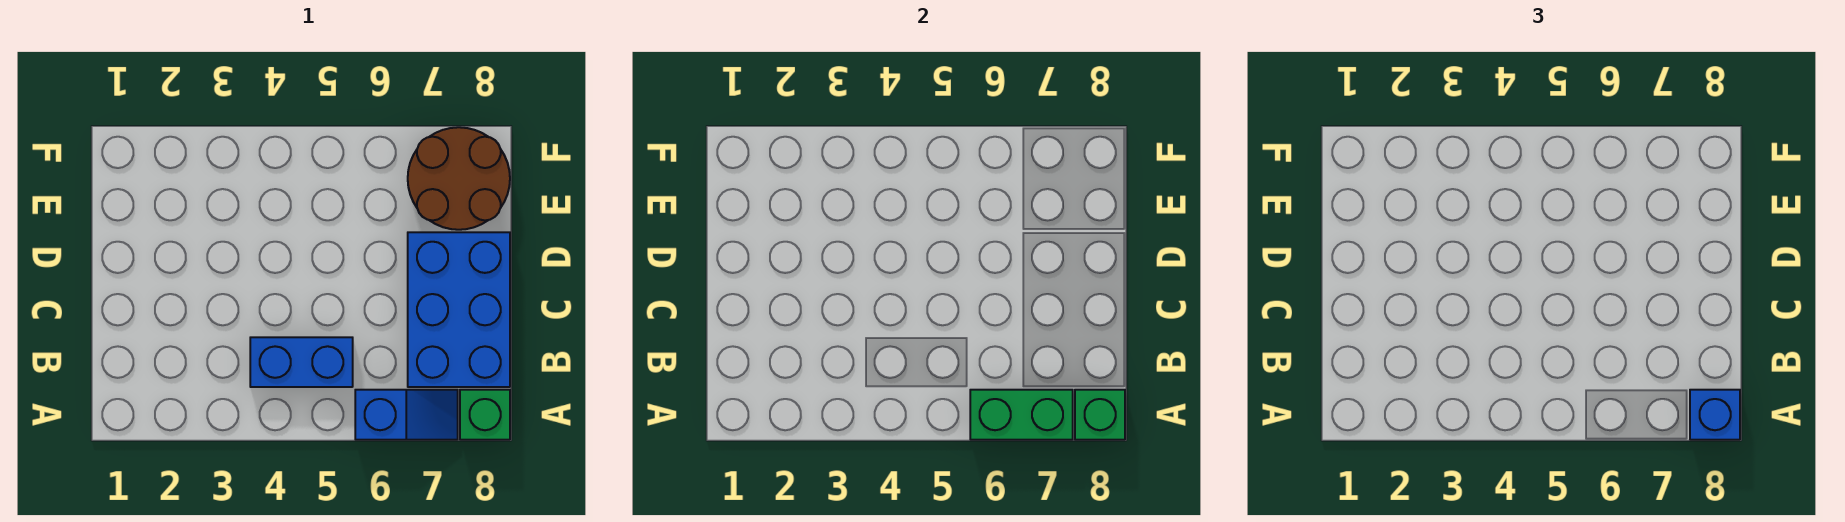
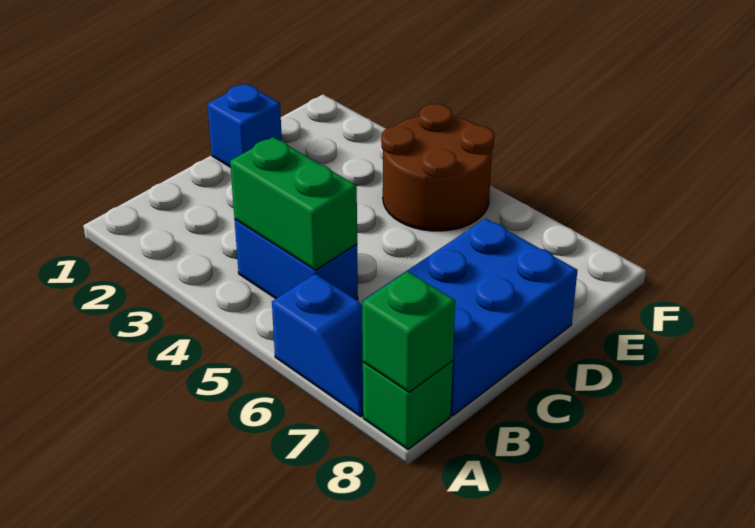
green 1x2 brick [970,390,1073,440] -> green 1x2 brick moved to [230,137,357,270]
blue 1x1 brick [1690,390,1740,440] -> blue 1x1 brick moved to [207,84,282,167]
brown 2x2 round brick [408,127,510,230] -> brown 2x2 round brick moved to [381,104,494,231]

